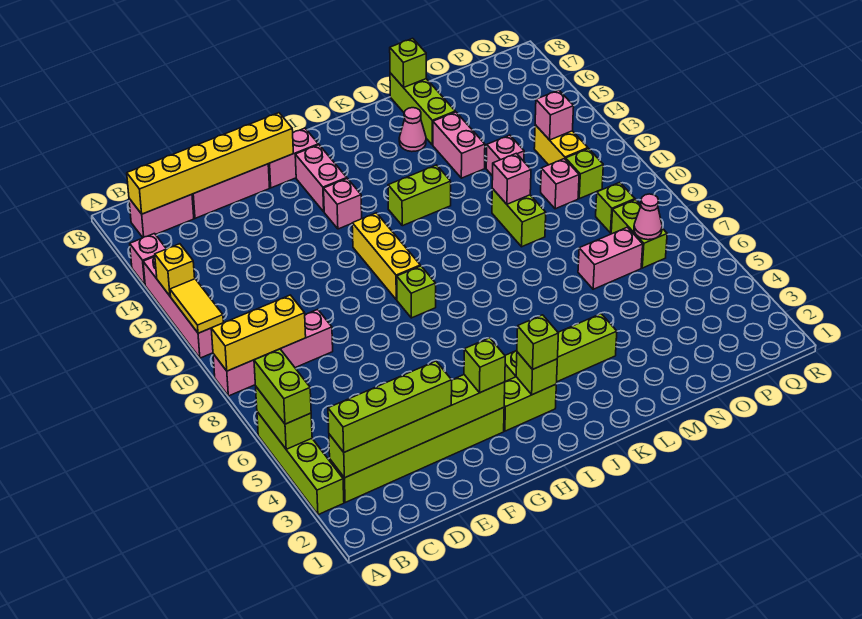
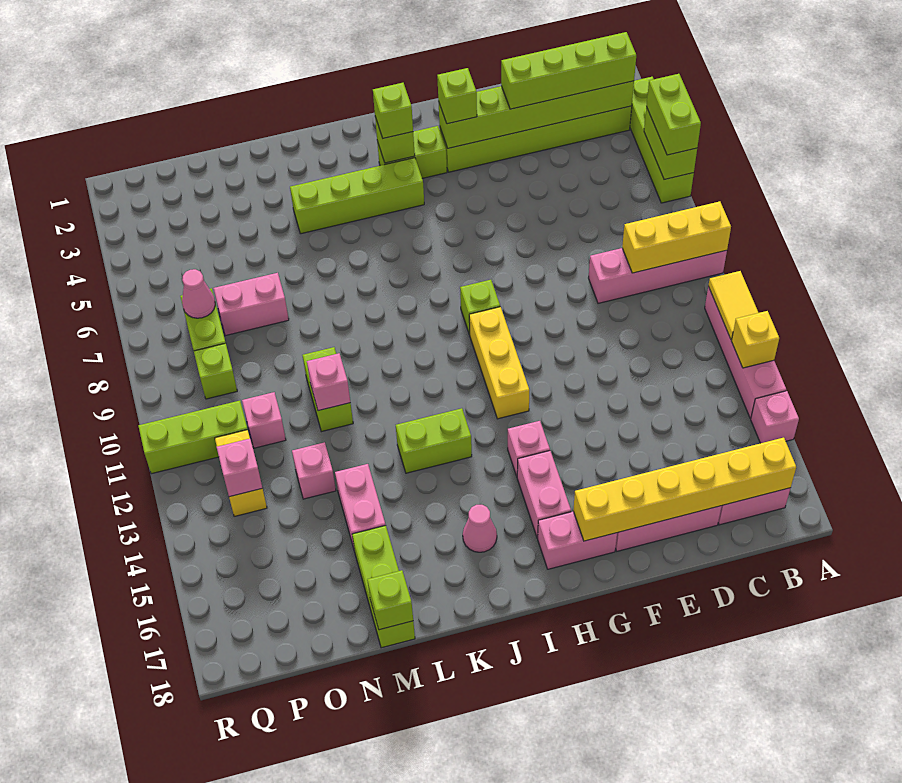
pink 1x1 cone [399,108,426,152] -> pink 1x1 cone moved to [463,505,497,552]
lime 1x1 brick [566,149,603,199] -> lime 1x3 brick [139,401,248,474]

